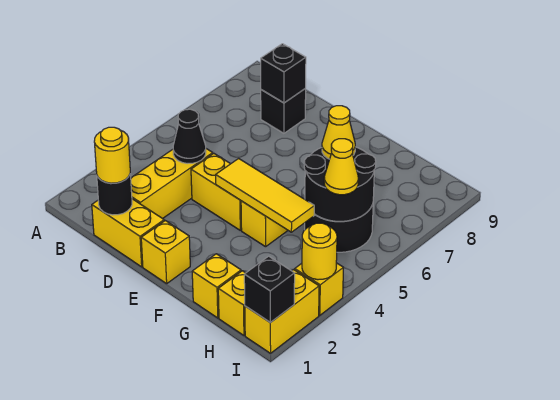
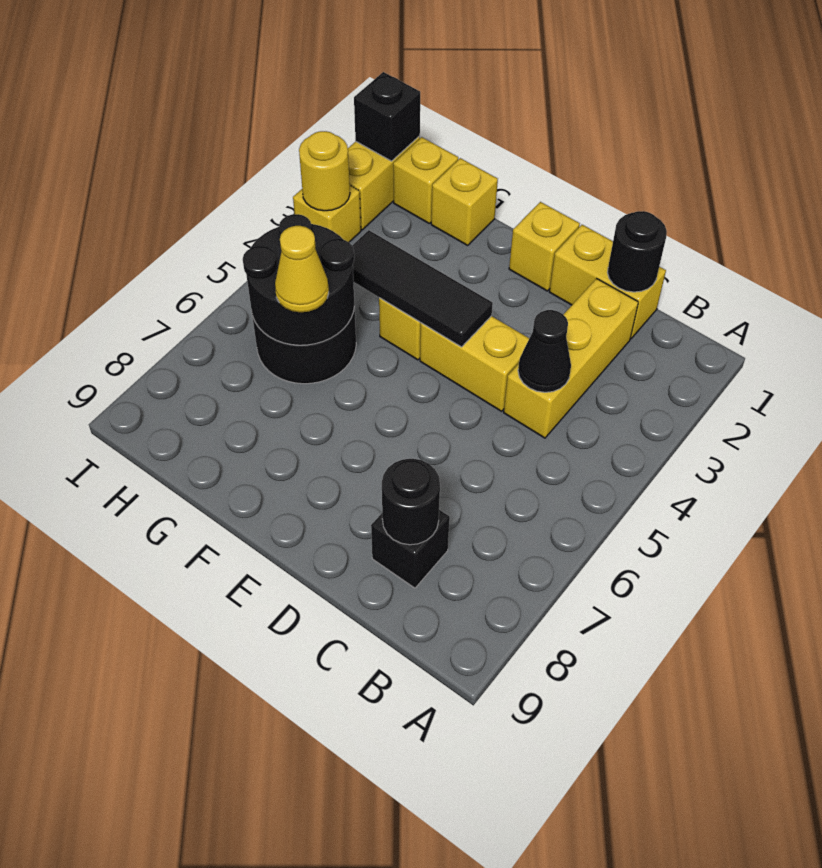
yellow 1x1 round brick [94,127,130,183] -> none
black 1x1 brick [261,44,306,103] -> black 1x1 round brick [382,459,440,545]
yellow 1x3 tile [216,159,314,232] -> black 1x3 tile [352,230,493,347]
yellow 1x1 cone [324,139,358,195] -> none

